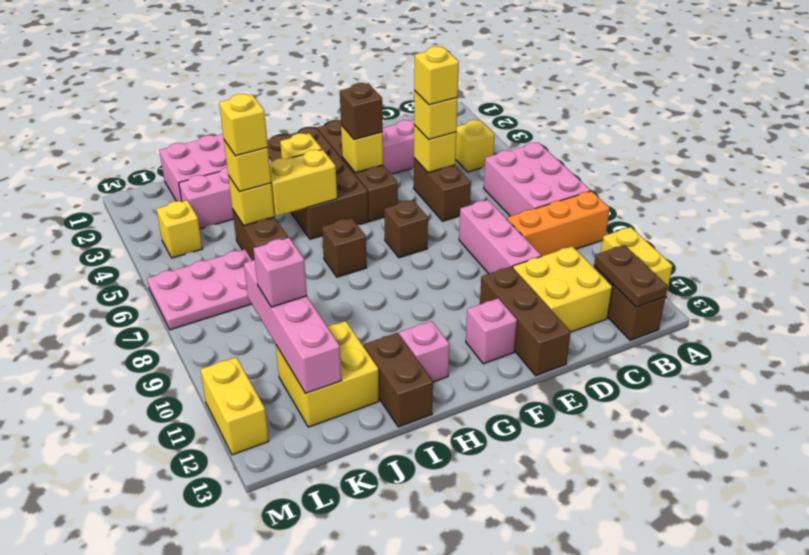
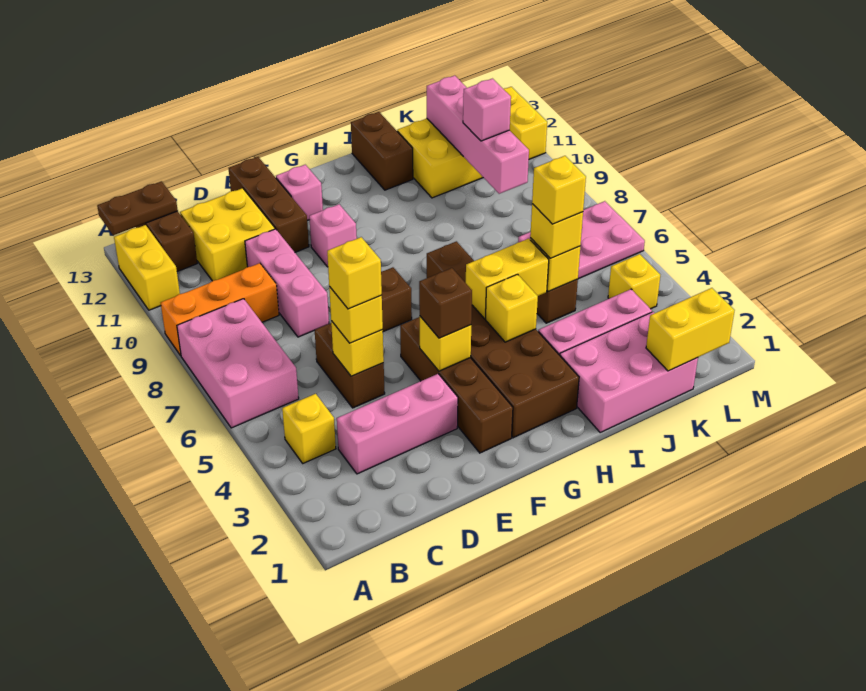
brown 1x2 plate [594,245,668,307] -> brown 1x2 plate turned to [97,181,178,235]
pink 1x1 brick [399,321,449,382] -> pink 1x1 brick moved to [309,204,357,267]
none -> yellow 1x2 brick [646,288,735,371]

